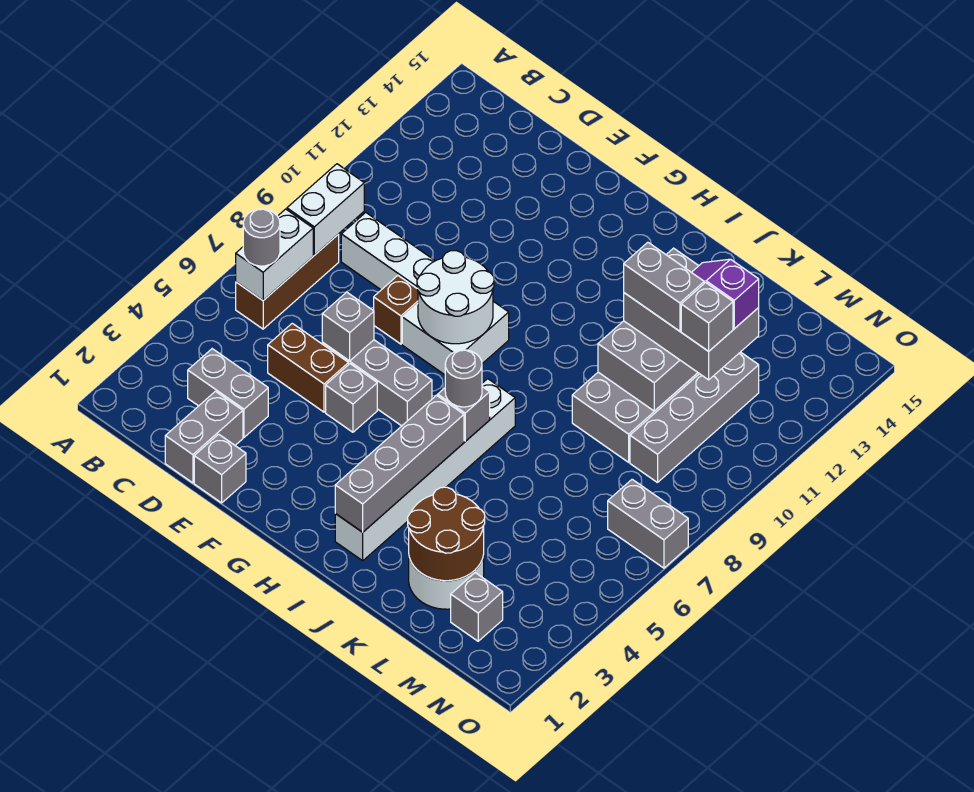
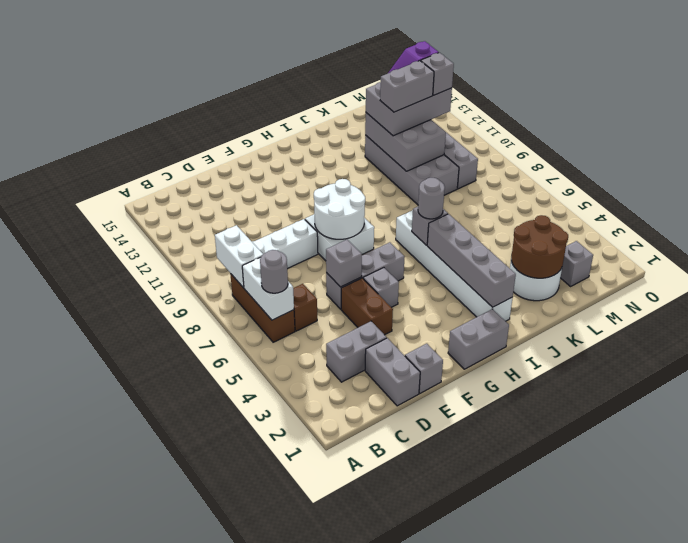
brown 1x2 brick [268,323,349,412] -> brown 1x2 brick turned to [341,278,393,335]
brown 1x1 brick [374,276,418,344] -> brown 1x1 brick moved to [293,284,317,331]
grey 1x2 brick [608,479,688,568] -> grey 1x2 brick moved to [448,309,509,369]

